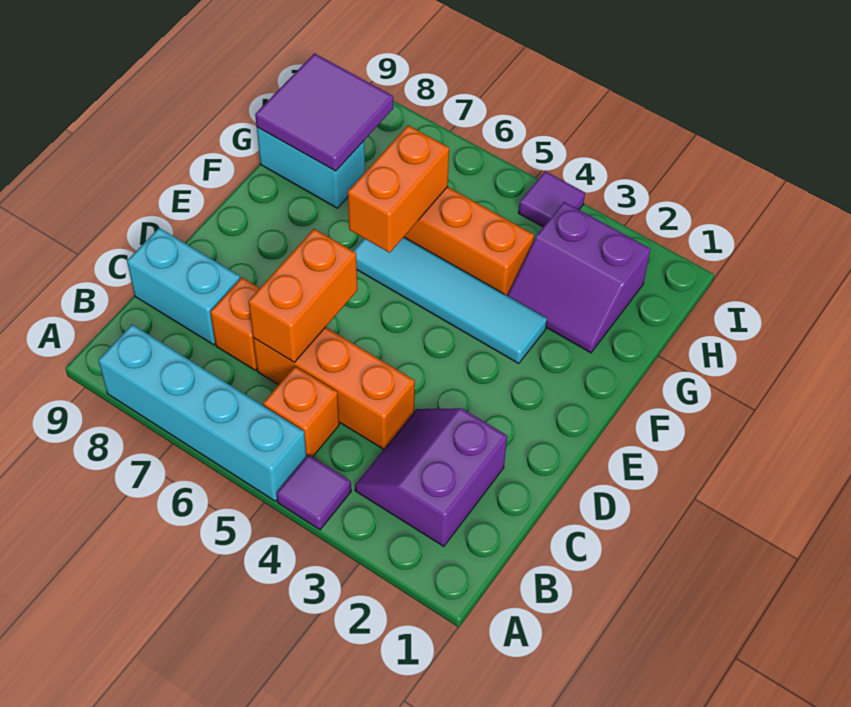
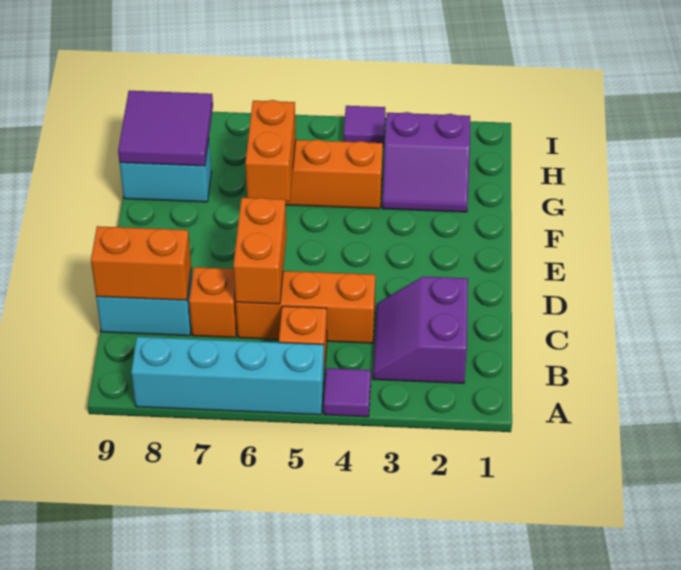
none -> orange 1x2 brick [91,226,191,300]
cyan 1x4 tile [354,237,547,364] -> none

